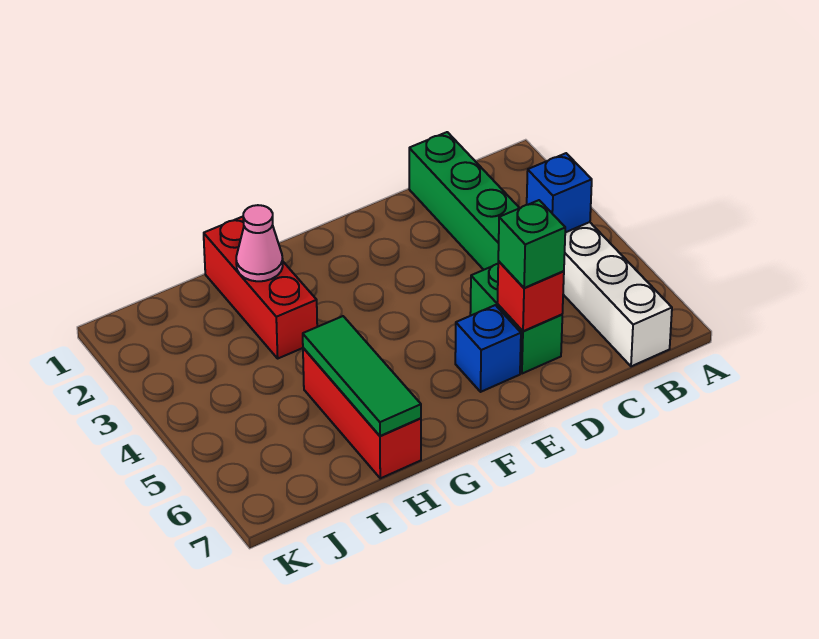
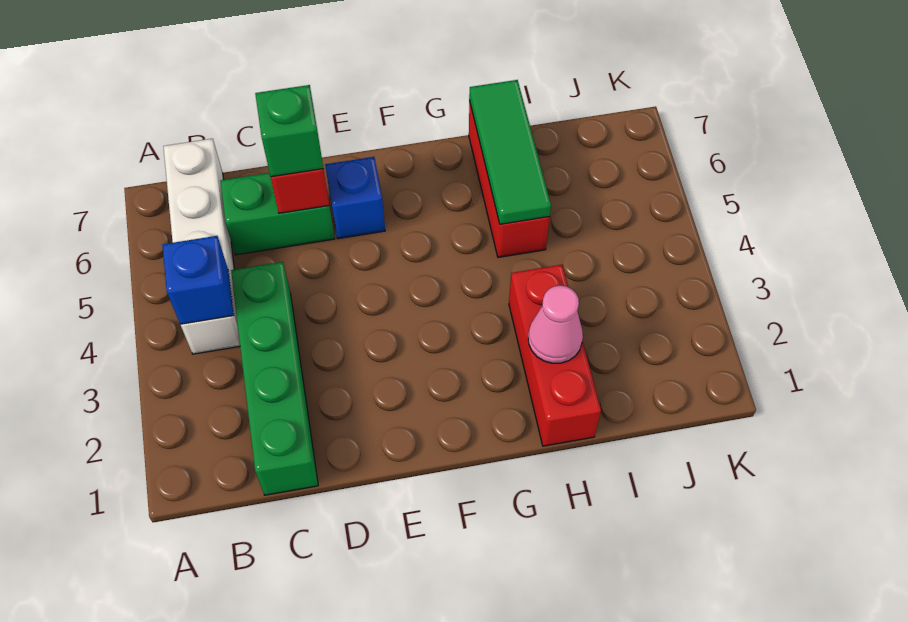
green 1x2 brick [470,264,562,374] -> green 1x2 brick turned to [220,173,335,255]

